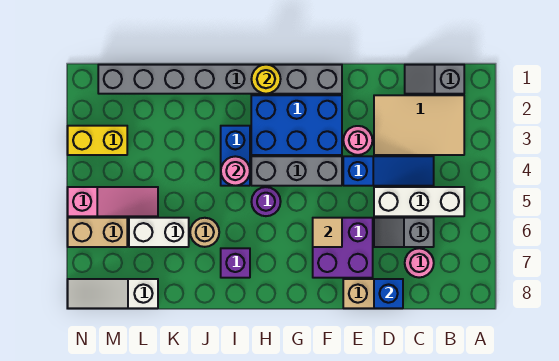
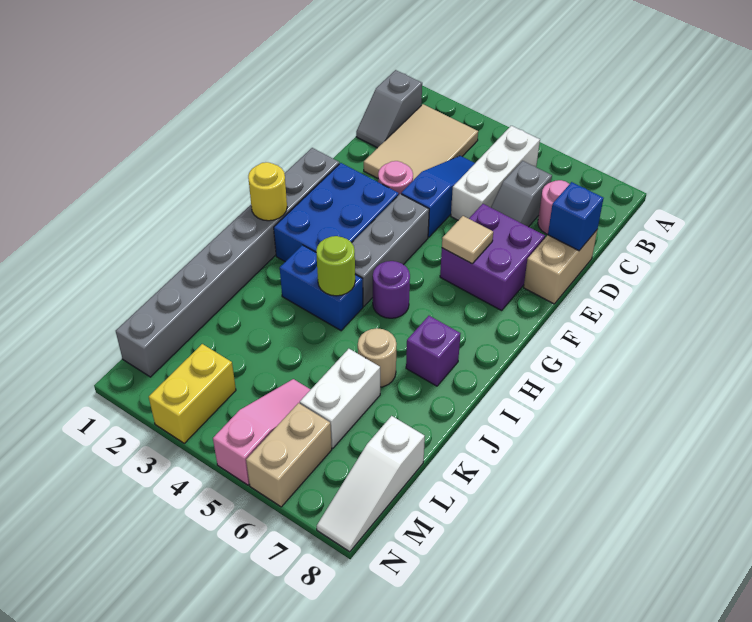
pink 1x1 round brick [221,156,250,186] -> lime 1x1 round brick [316,236,355,296]

